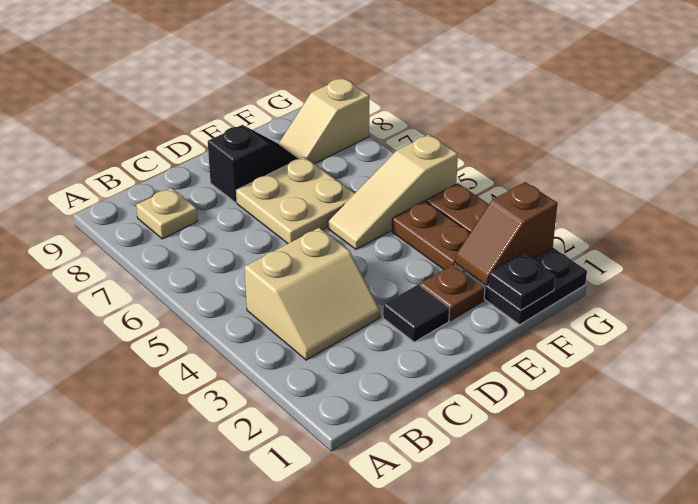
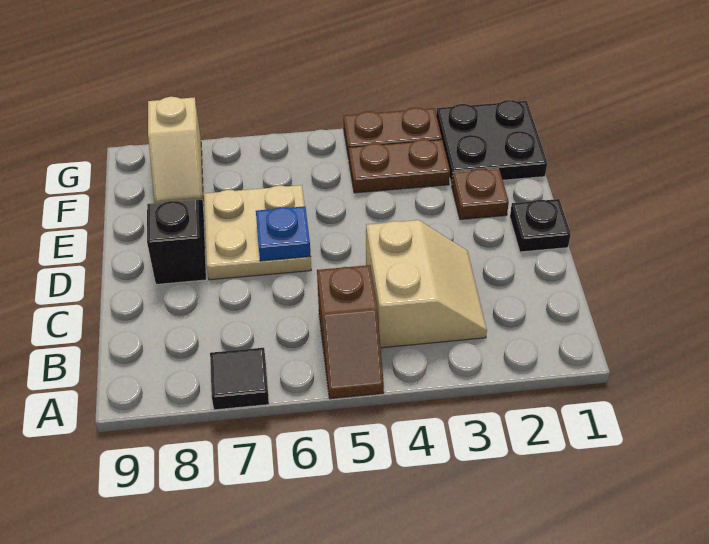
tan 1x1 plate [136,188,198,239] -> none
black 1x1 tile [383,285,449,342] -> black 1x1 tile moved to [210,348,269,410]
none -> blue 1x1 plate [256,206,311,261]
tan 1x3 slope [328,135,458,249] -> none
black 1x1 plate [488,253,555,310] -> black 1x1 plate moved to [510,199,571,252]
brown 1x2 slope [455,182,557,285] -> brown 1x2 slope moved to [317,265,384,399]

